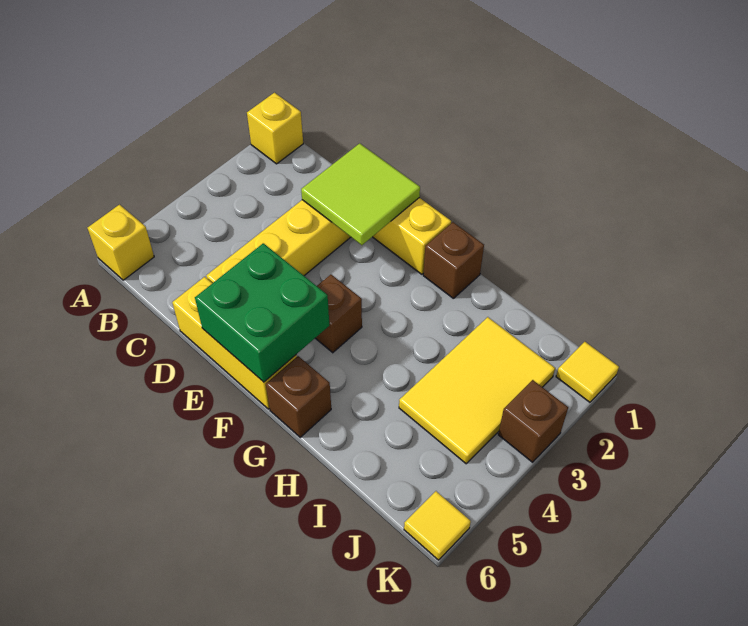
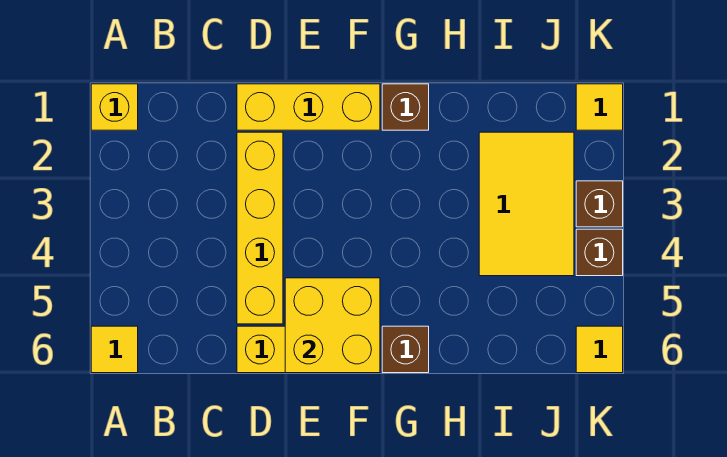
yellow 1x1 brick [88,205,154,280] -> yellow 1x1 tile [91,326,138,373]
lime 2x2 tile [301,143,420,245] -> none
green 2x2 brick [195,243,329,382] -> yellow 2x2 brick [285,278,380,373]
brown 1x1 brick [315,275,362,353] -> brown 1x1 brick moved to [576,229,623,276]

